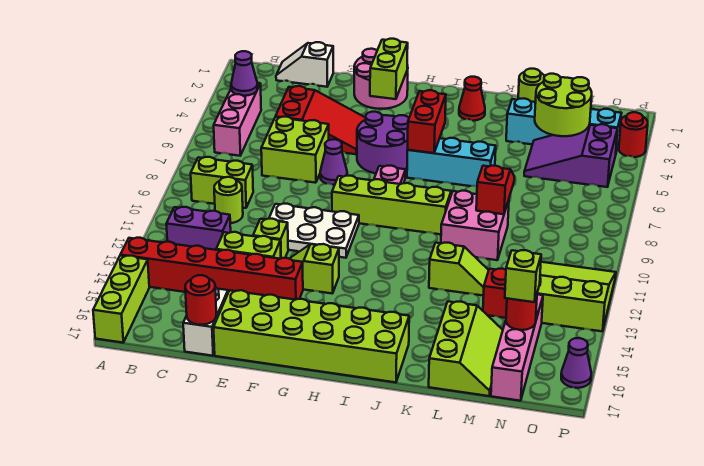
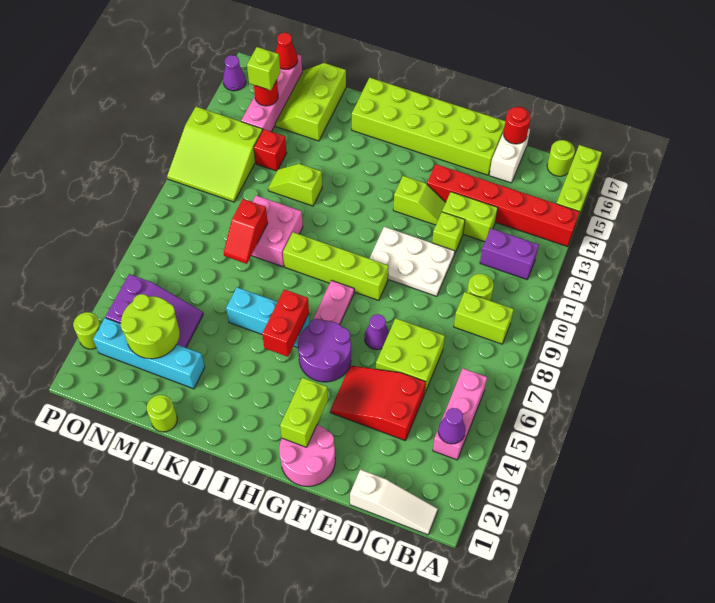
none -> lime 1x1 round brick [547,140,575,176]
white 1x2 slope [276,42,333,87] -> white 1x3 slope [350,469,438,535]
red 1x1 cone [459,77,485,121] -> red 1x1 cone moved to [276,33,298,69]
red 1x1 round brick [619,112,648,157] -> lime 1x1 round brick [73,312,101,349]

